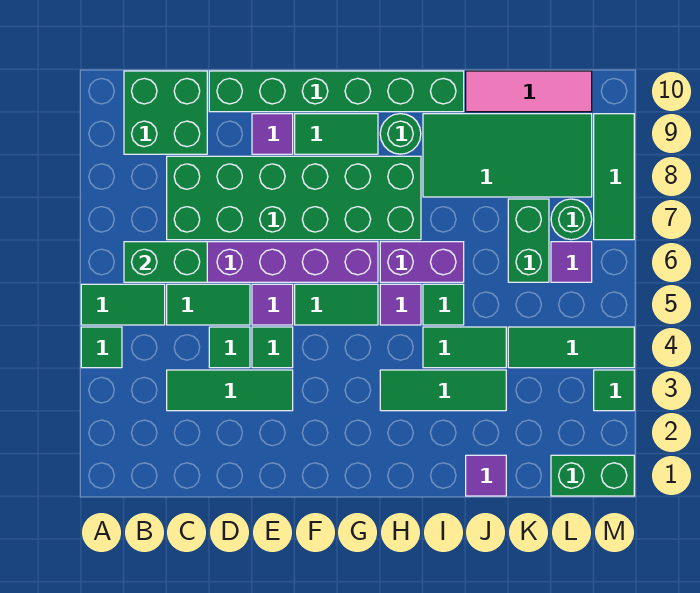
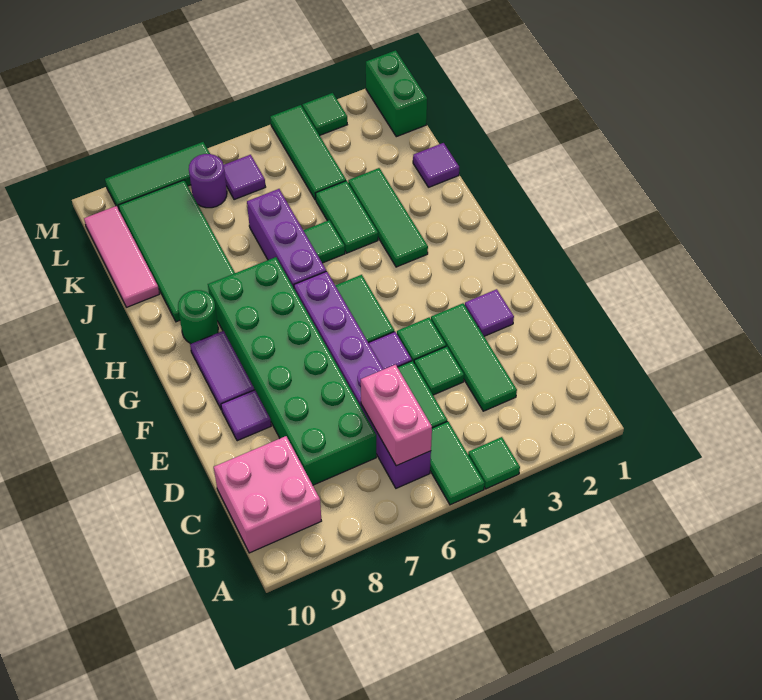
green 1x2 brick [124,242,207,282] -> pink 1x2 brick [361,365,432,466]
green 2x2 brick [124,71,207,154] -> pink 2x2 brick [214,436,321,553]
green 1x6 brick [209,71,464,112] -> none
green 1x2 tile [295,114,378,154] -> purple 1x2 tile [190,331,254,410]
purple 1x1 tile [380,284,421,325] -> purple 1x1 tile moved to [465,289,514,336]
purple 1x2 brick [380,242,464,282] -> purple 1x3 brick [247,189,326,288]
green 1x2 brick [508,199,549,282] -> none
green 1x1 round brick [551,199,592,240] -> purple 1x1 round brick [189,154,227,208]

